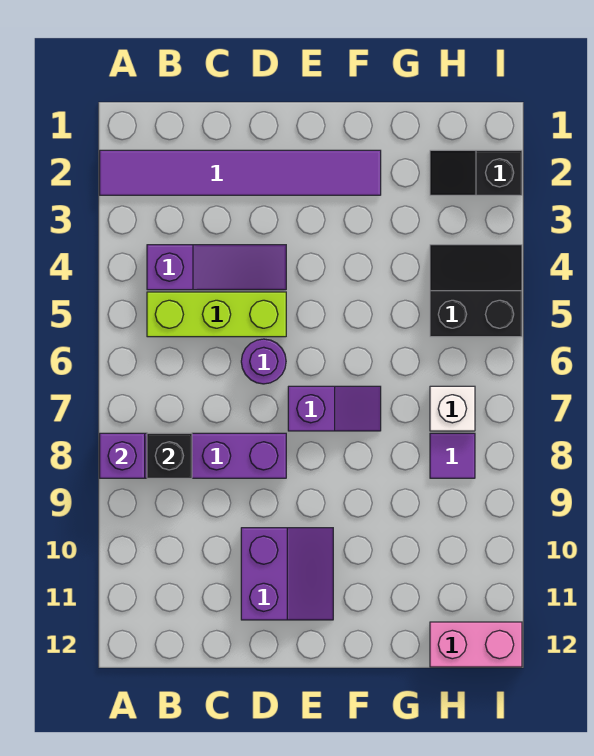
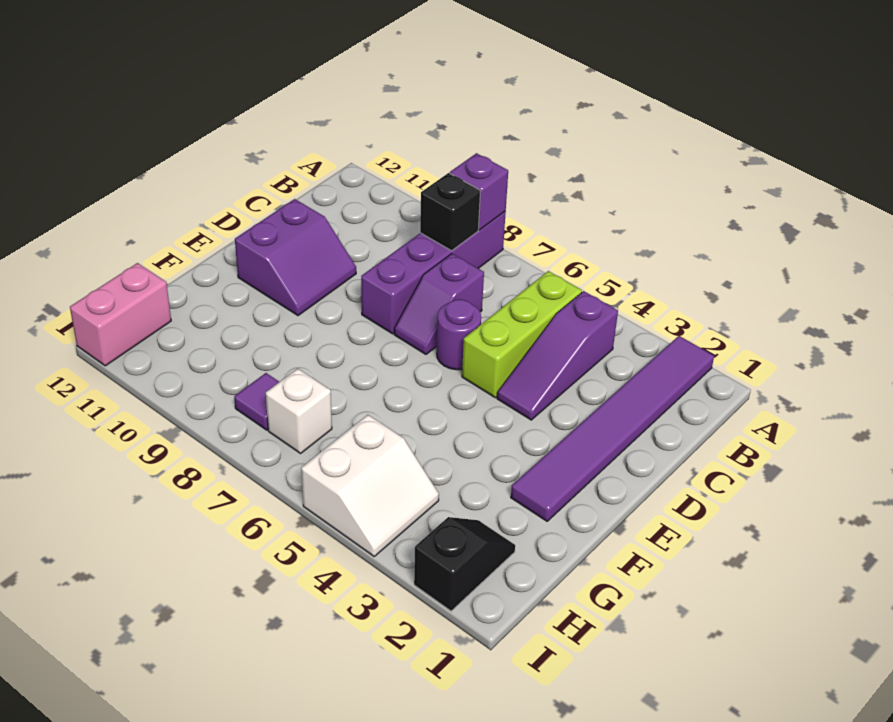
purple 2x2 slope [241,528,333,620] -> purple 2x2 slope turned to [235,199,356,316]
purple 1x2 slope [288,386,381,431] -> purple 1x2 slope moved to [394,254,484,354]
black 2x2 slope [430,245,522,337] -> white 2x2 slope [301,415,439,556]

